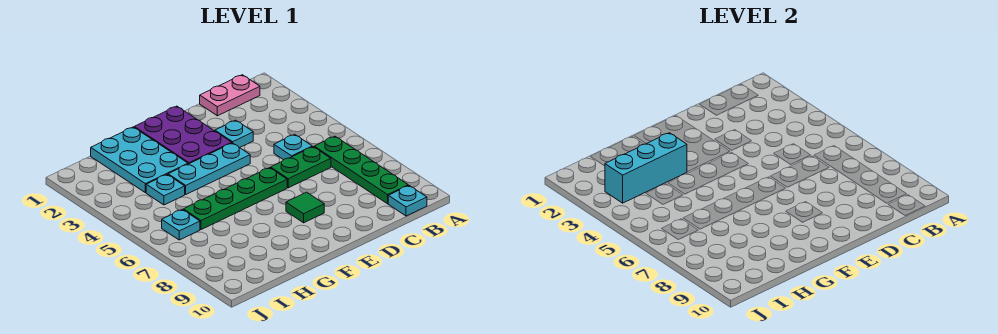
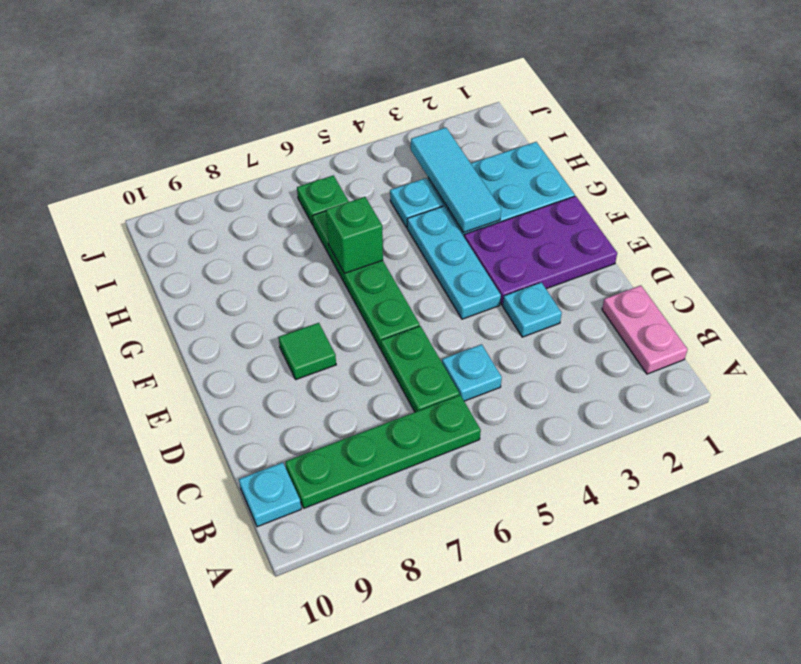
cyan 1x3 brick [605,133,687,203] -> cyan 1x3 tile [411,128,501,232]
none -> green 1x1 brick [326,197,383,273]
cyan 1x1 plate [162,209,200,240] -> green 1x1 plate [297,175,349,225]

